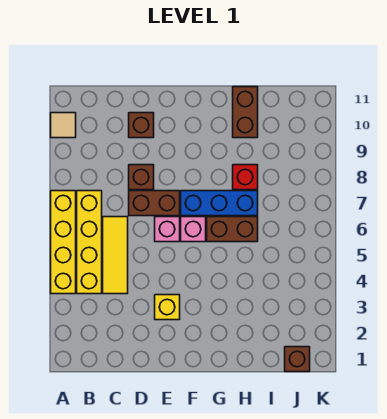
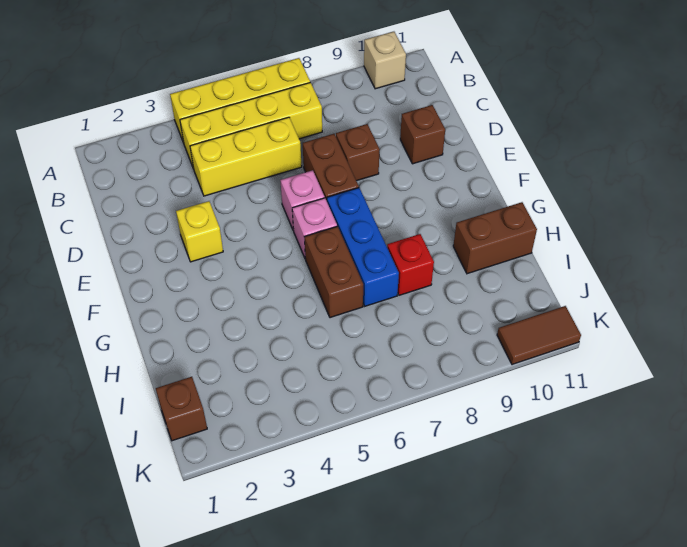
tan 1x1 tile [51,113,76,138] -> tan 1x1 brick [364,32,406,89]
yellow 1x3 tile [103,217,128,294] -> yellow 1x3 brick [190,117,302,196]
none -> brown 1x2 tile [497,306,581,365]

